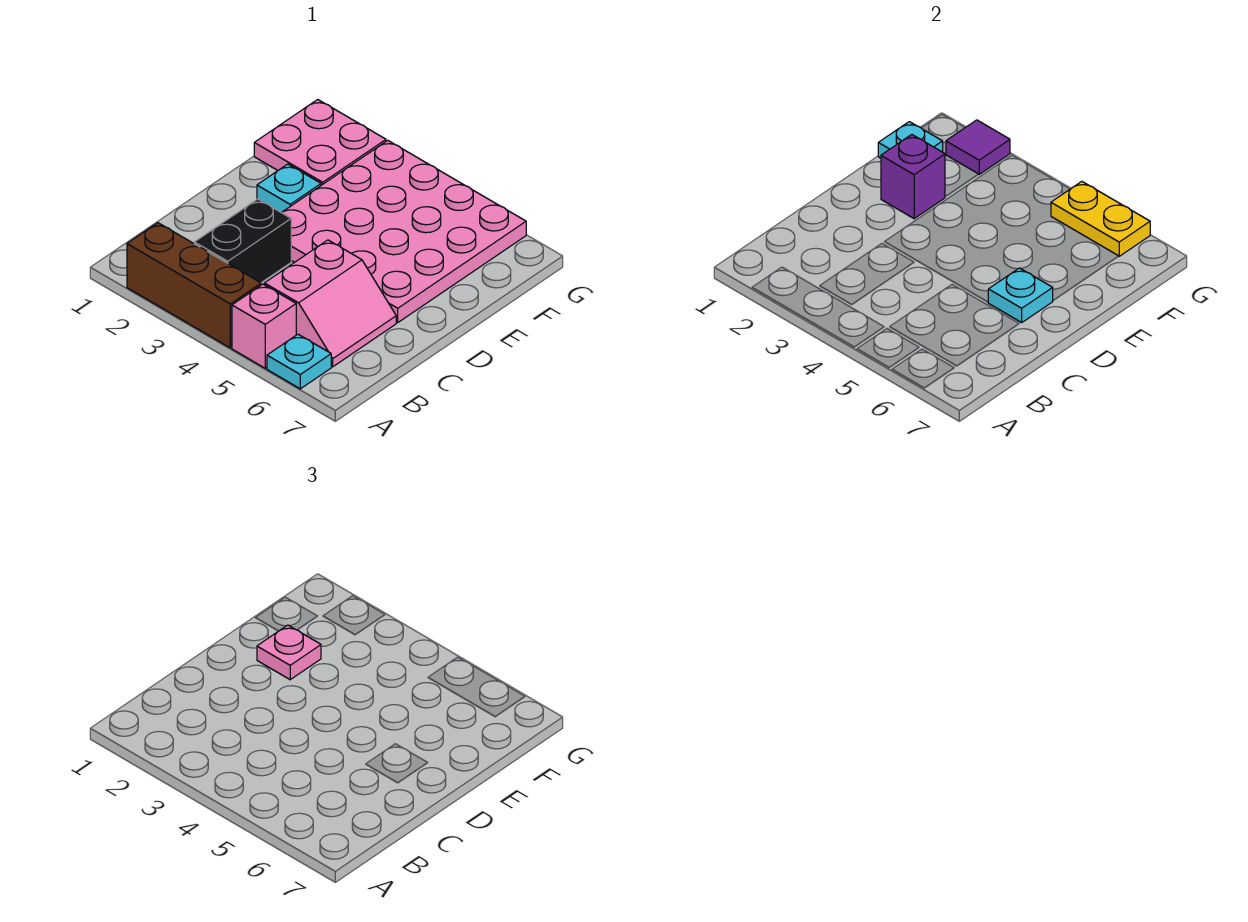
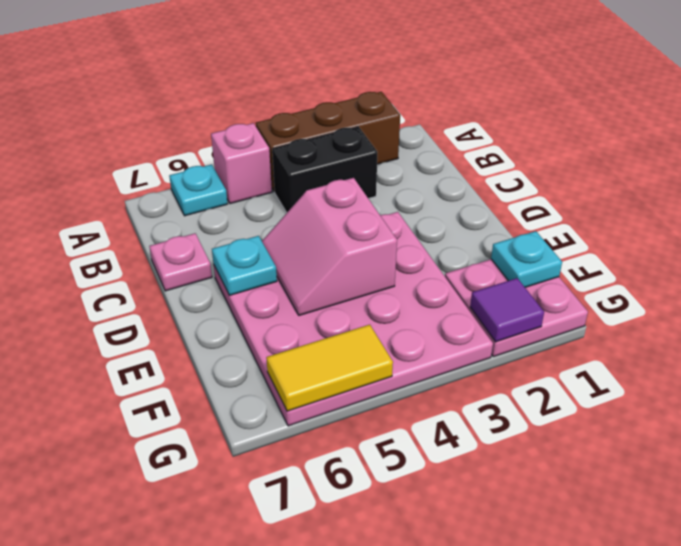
black 1x2 brick [194,199,291,283] -> black 1x2 brick turned to [272,127,377,213]
pink 2x2 slope [264,240,396,367] -> pink 2x2 slope moved to [262,178,397,315]
cyan 1x1 plate [257,164,321,213] -> none
purple 1x1 brick [881,135,945,219] -> none
pink 1x1 plate [257,625,321,680] -> pink 1x1 plate moved to [149,233,212,291]
yellow 1x2 plate [1051,181,1150,256] -> yellow 1x2 tile [266,325,393,411]

